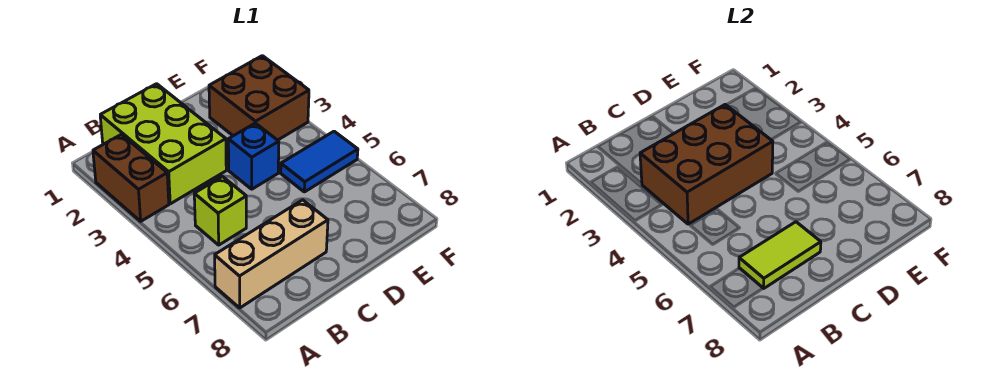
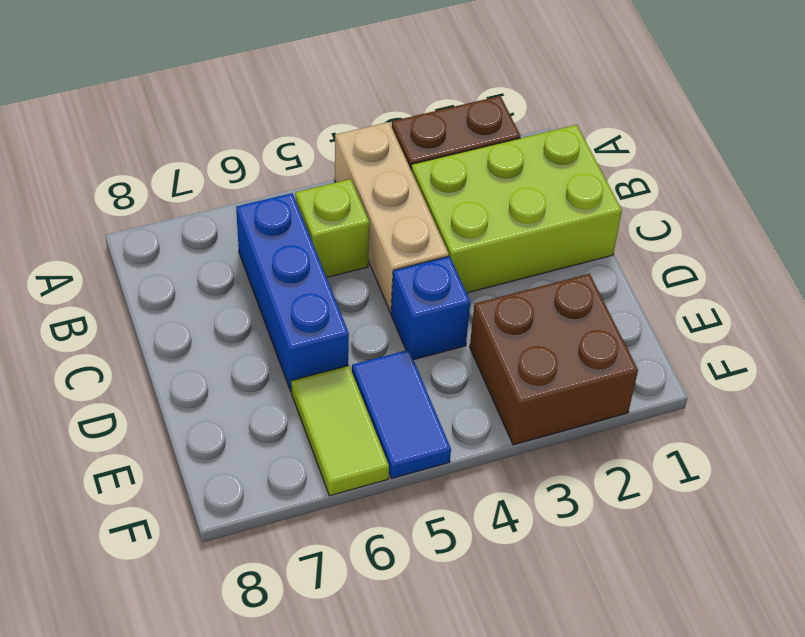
tan 1x3 brick [215,200,328,308] -> tan 1x3 brick moved to [335,122,449,313]
brown 2x3 brick [640,105,773,224] -> none
none -> blue 1x3 brick [236,193,349,392]
lime 1x2 tile [739,222,821,288] -> lime 1x2 tile moved to [291,365,389,496]

